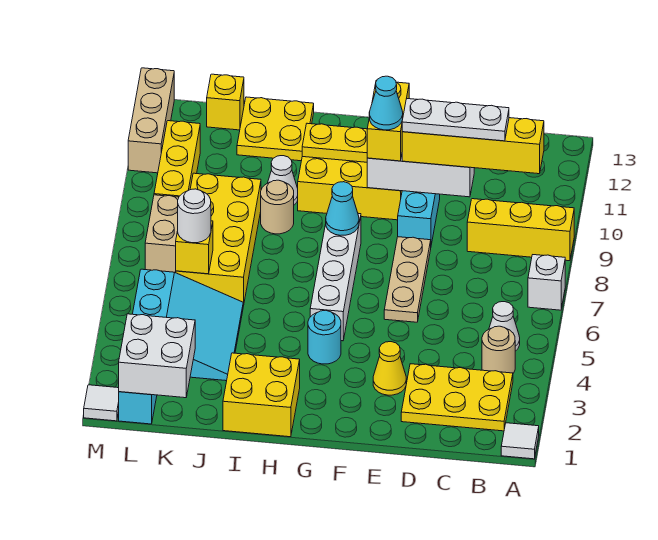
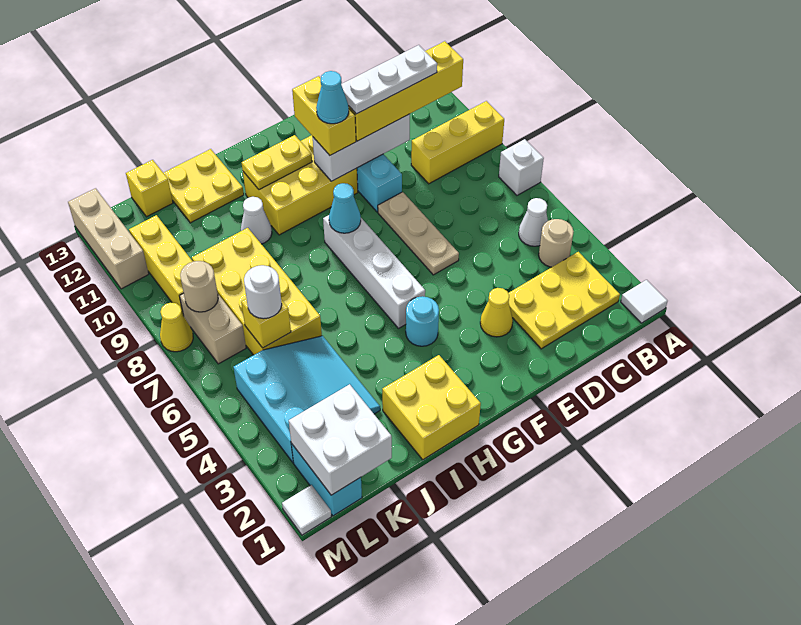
tan 1x1 round brick [261,180,294,234] -> tan 1x1 round brick moved to [180,261,218,312]
none -> yellow 1x1 cone [160,303,193,352]

